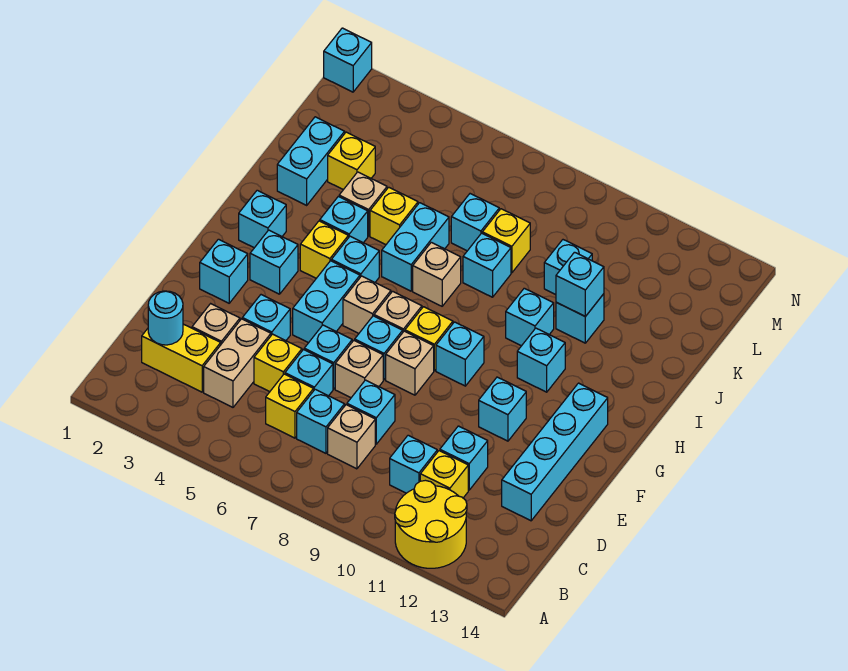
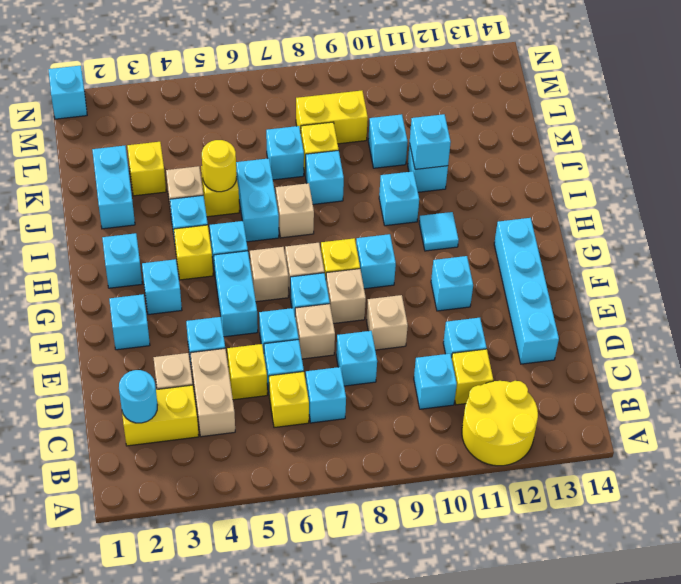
tan 1x1 brick [328,405,375,469] -> tan 1x1 brick moved to [367,295,408,350]
cyan 1x1 brick [517,328,565,392] -> cyan 1x1 tile [419,212,459,251]
none -> yellow 1x1 round brick [202,140,237,192]
none -> yellow 1x2 brick [296,91,368,144]

